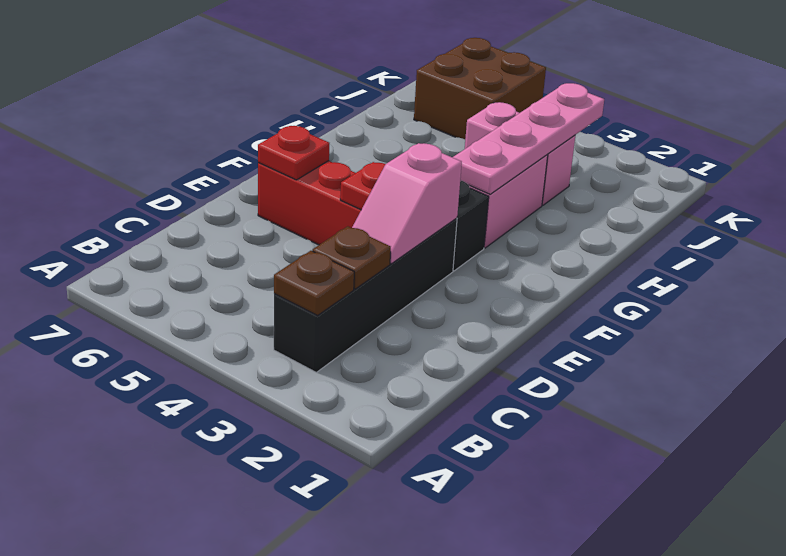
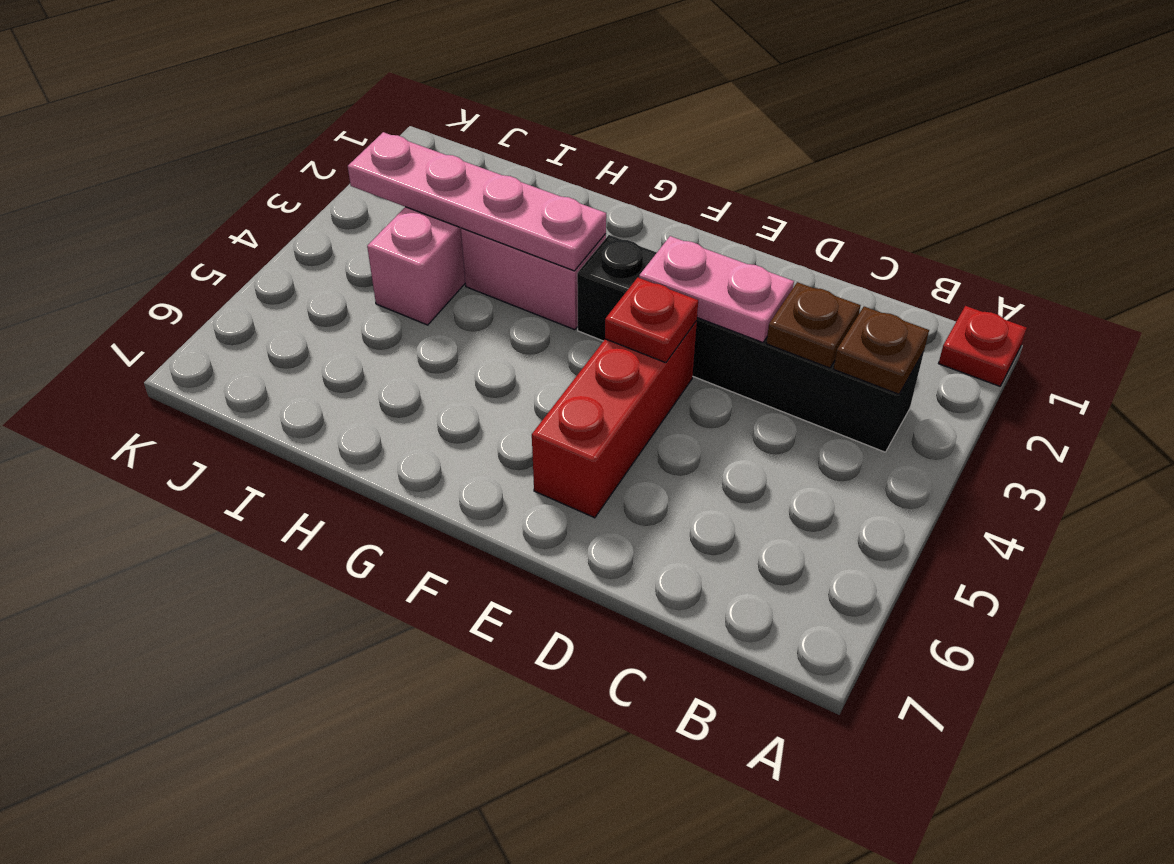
pink 1x2 slope [352,143,462,264] -> pink 1x2 plate [639,236,794,342]
red 1x1 plate [258,126,330,180] -> red 1x1 plate moved to [939,306,1027,386]
brown 2x2 brick [414,38,546,139] -> none

